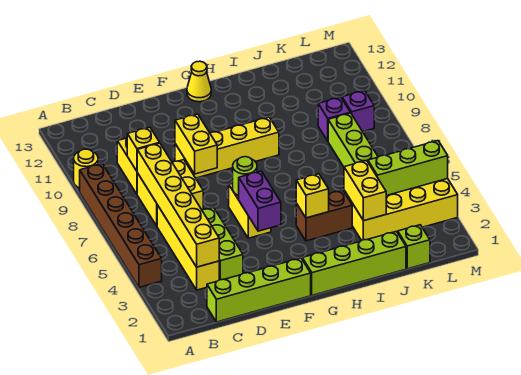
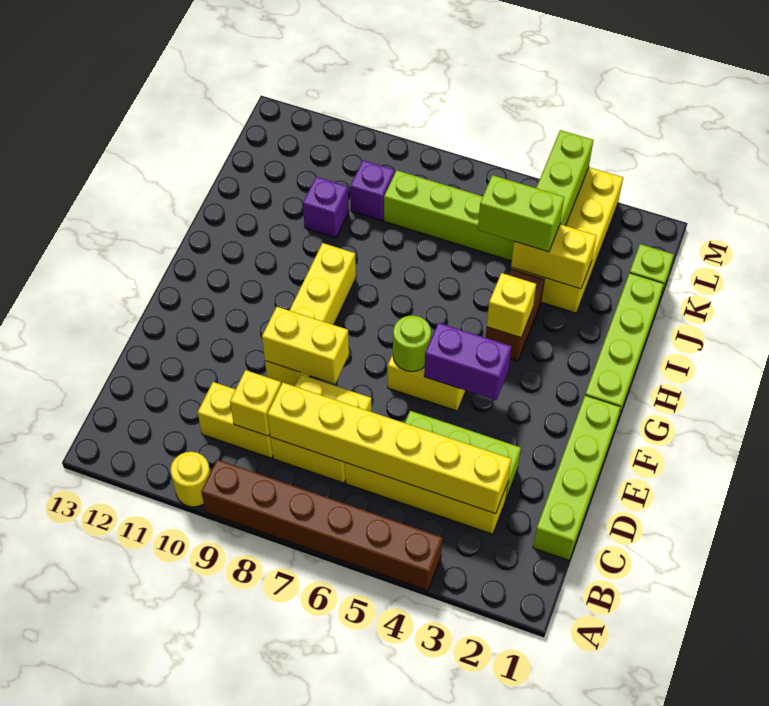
yellow 1x1 cone [187,61,211,102] -> none
none -> lime 1x2 brick [478,175,564,252]
purple 1x1 brick [342,90,374,132] -> purple 1x1 brick moved to [303,177,349,238]

